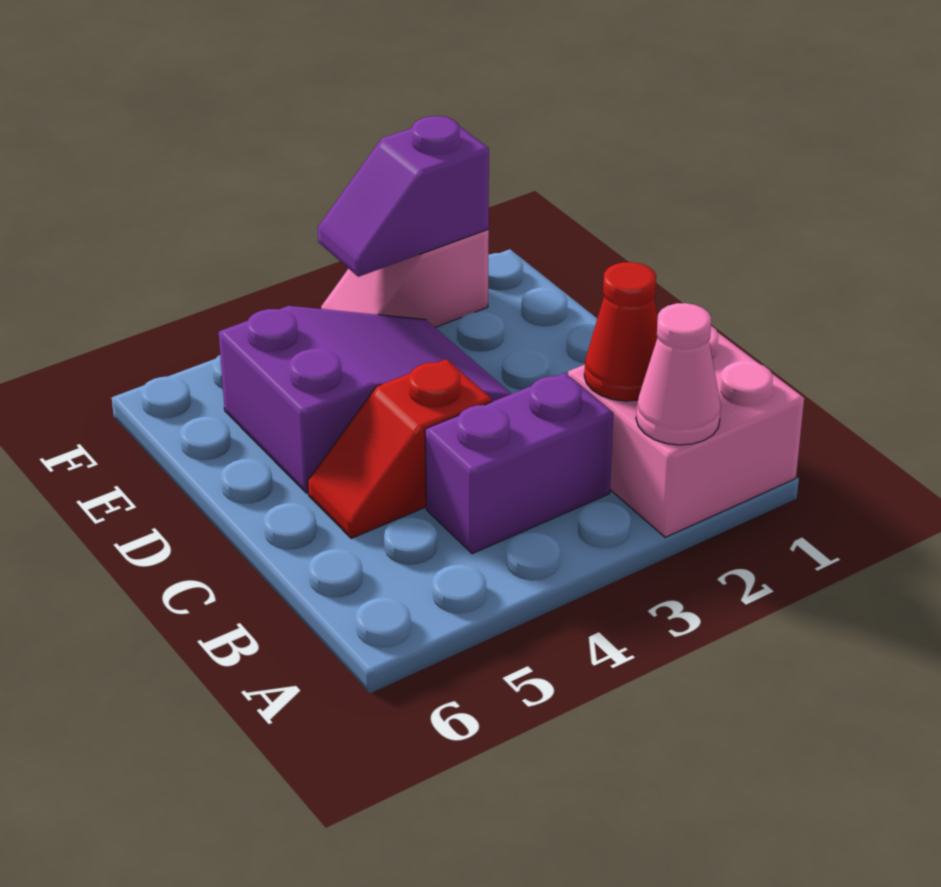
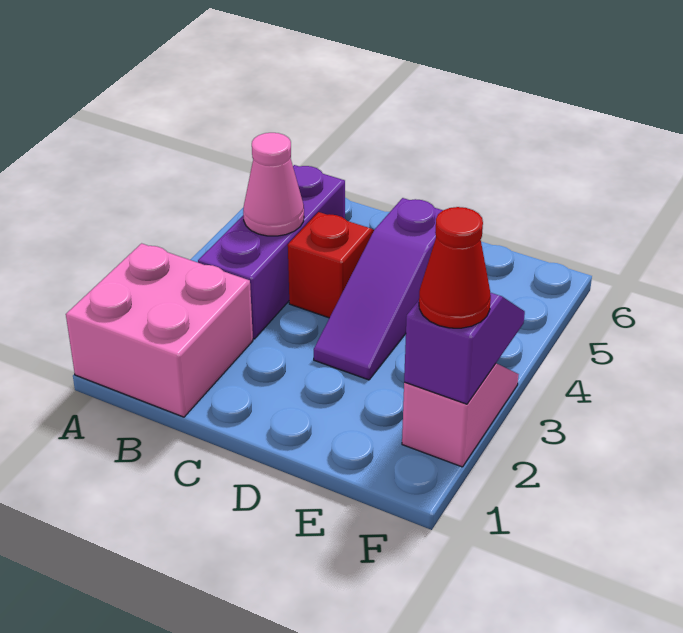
pink 1x1 cone [636,303,721,445] -> pink 1x1 cone moved to [243,133,304,236]
red 1x1 cone [584,262,658,401] -> red 1x1 cone moved to [419,207,491,328]
purple 1x2 brick [425,373,613,554] -> purple 1x3 brick [198,165,345,339]
purple 2x3 slope [219,306,511,493] -> purple 1x3 slope [314,198,443,380]

